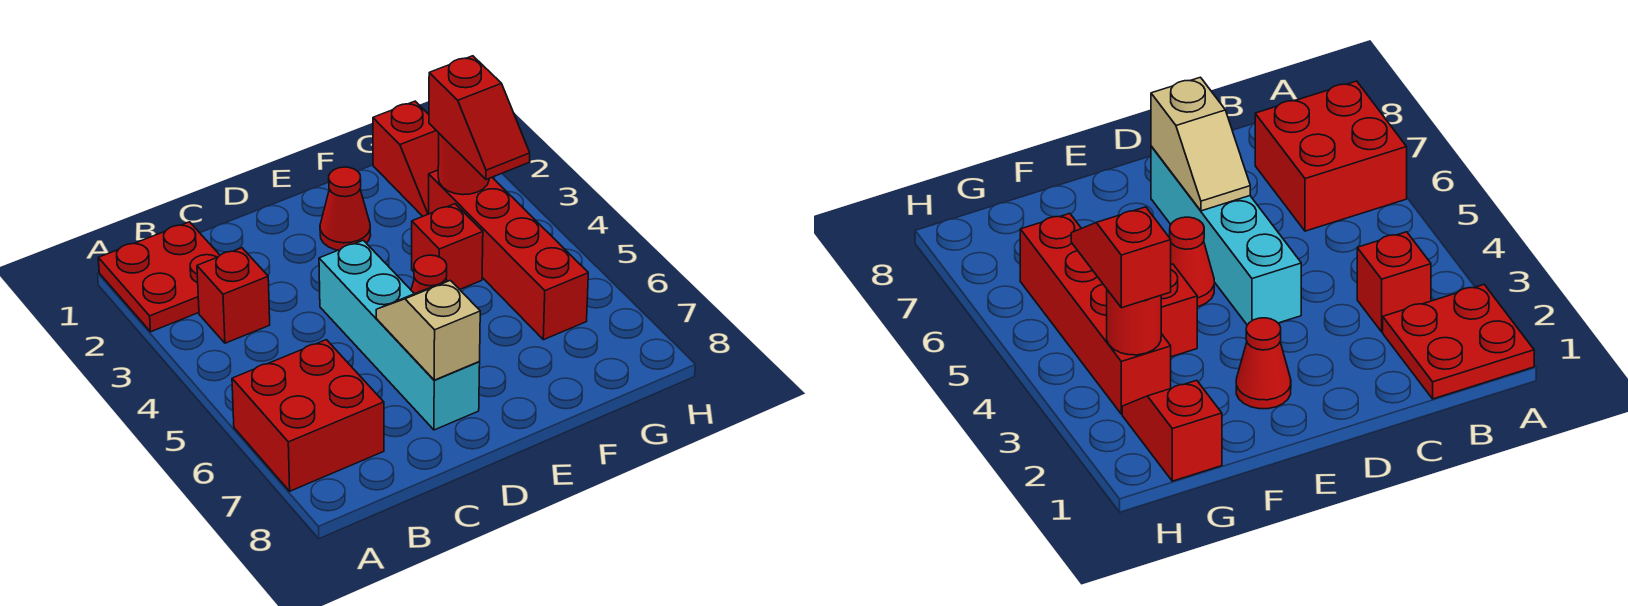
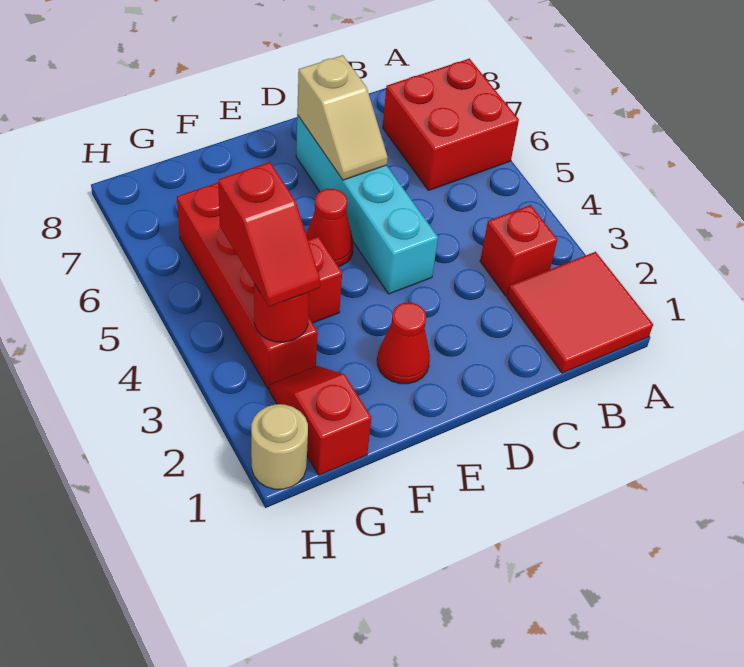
red 2x2 plate [98,222,220,332] -> red 2x2 tile [507,252,653,373]
red 1x2 slope [429,56,530,179] -> red 1x2 slope turned to [218,162,320,307]
none -> tan 1x1 round brick [251,404,308,489]

